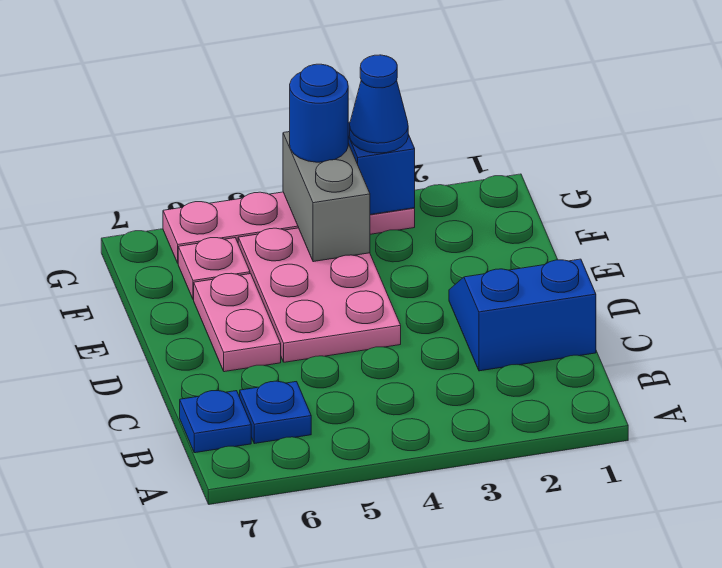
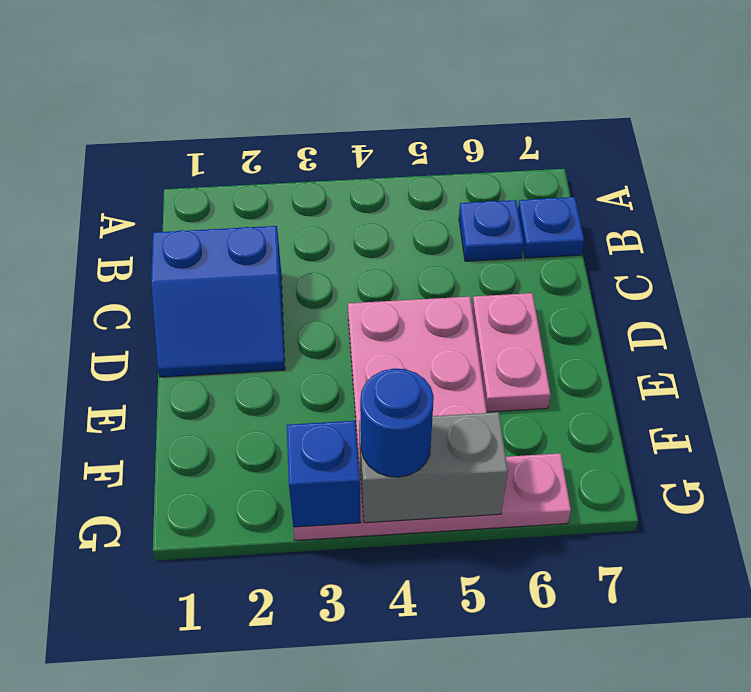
grey 1x2 brick [283,132,370,262] -> grey 1x2 brick turned to [359,412,508,523]
pink 1x1 plate [178,238,250,300] -> none
blue 1x1 cone [350,55,408,153] -> none

